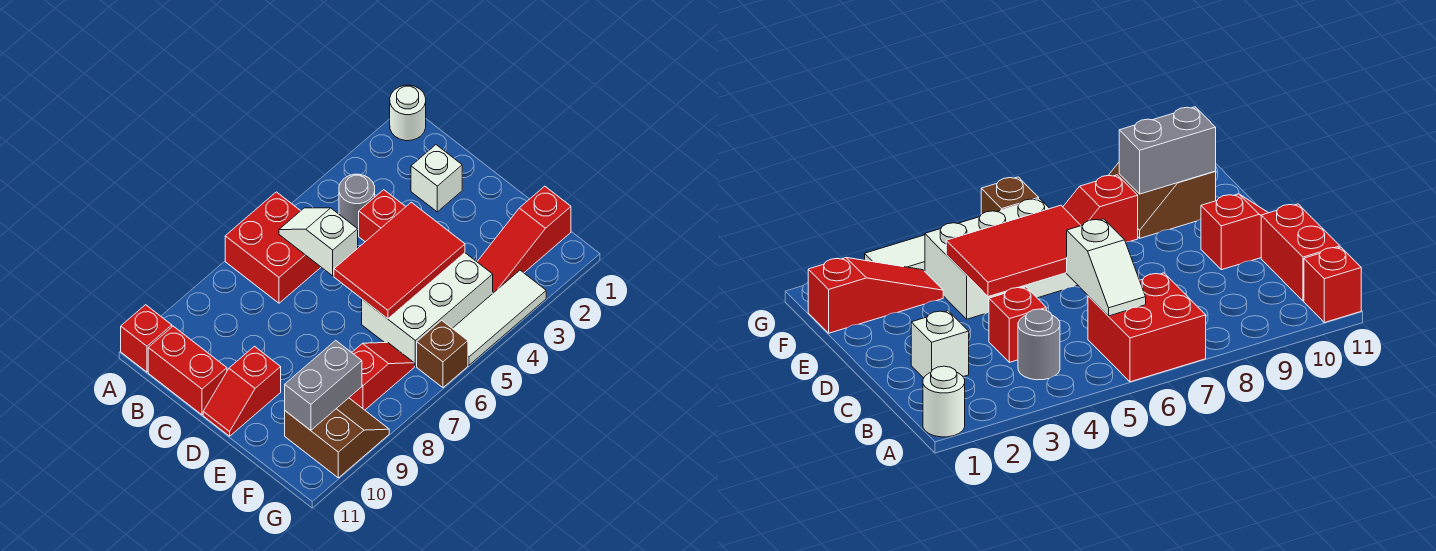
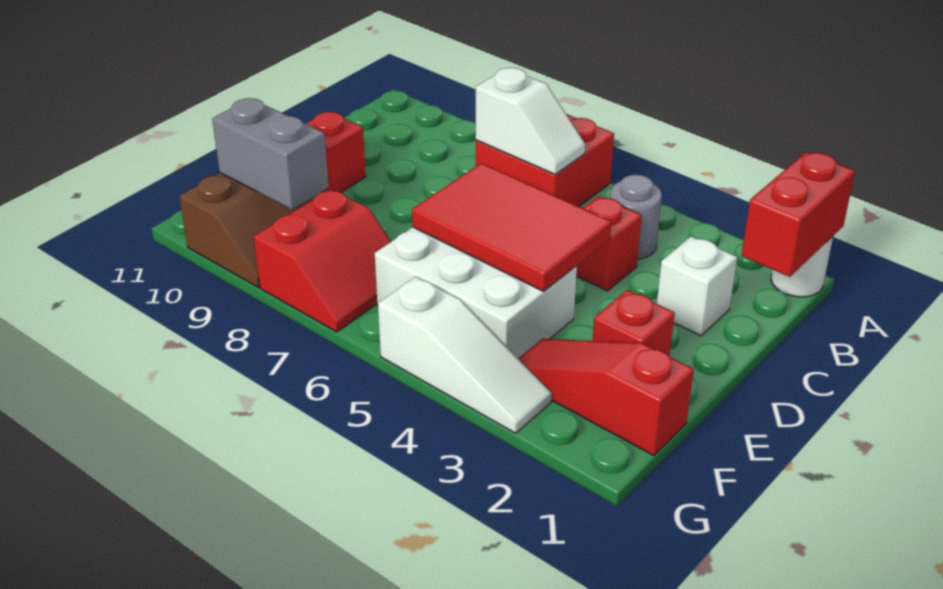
red 1x1 brick [121,305,172,372] -> red 1x1 brick moved to [593,290,675,356]
white 1x2 slope [279,208,358,276] -> white 1x2 slope turned to [476,68,585,174]
red 1x2 brick [148,326,227,415] -> red 1x2 brick moved to [741,152,855,277]
red 1x2 slope [349,342,414,410] -> red 2x2 slope [254,189,391,332]
white 1x3 tile [452,270,546,365] -> white 1x3 slope [378,277,552,433]
brown 1x1 brick [417,320,468,388] -> none

